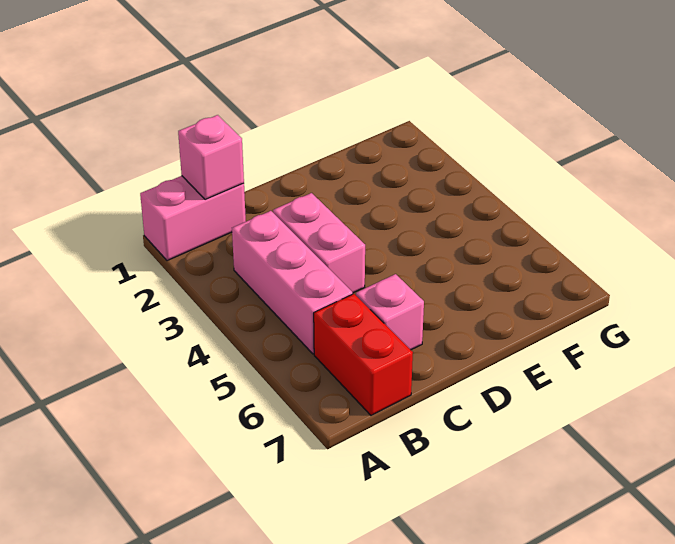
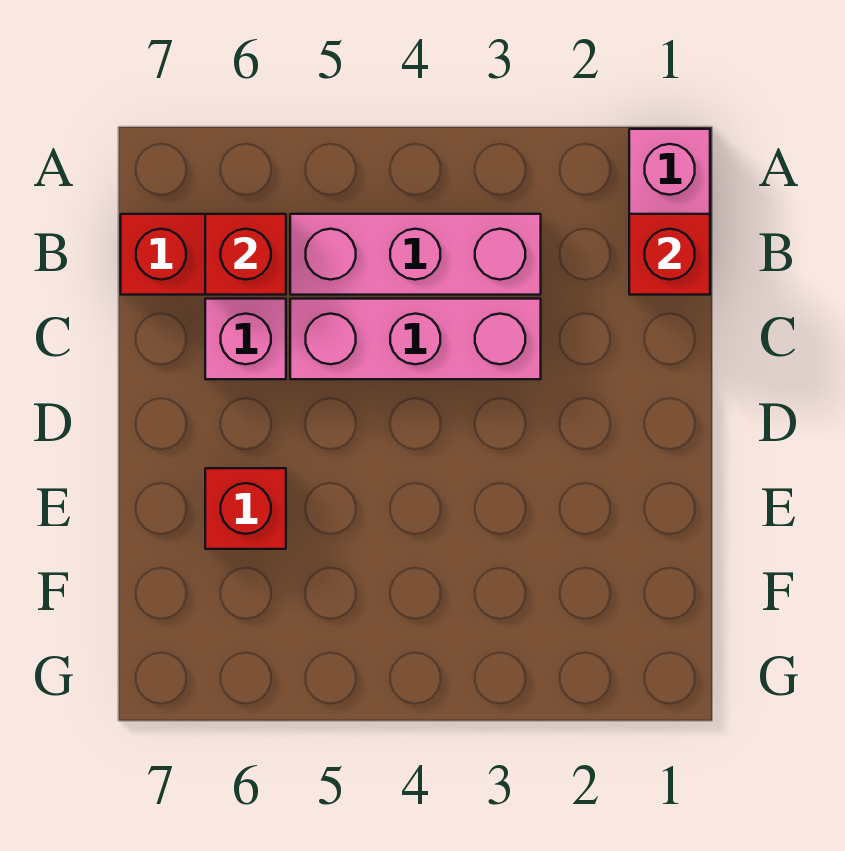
pink 1x1 brick [178,115,244,200] -> red 1x1 brick [629,214,710,295]
none -> red 1x1 brick [205,214,286,295]
pink 1x2 brick [273,193,365,293] -> pink 1x3 brick [290,299,541,379]
none -> red 1x1 brick [205,468,286,549]

